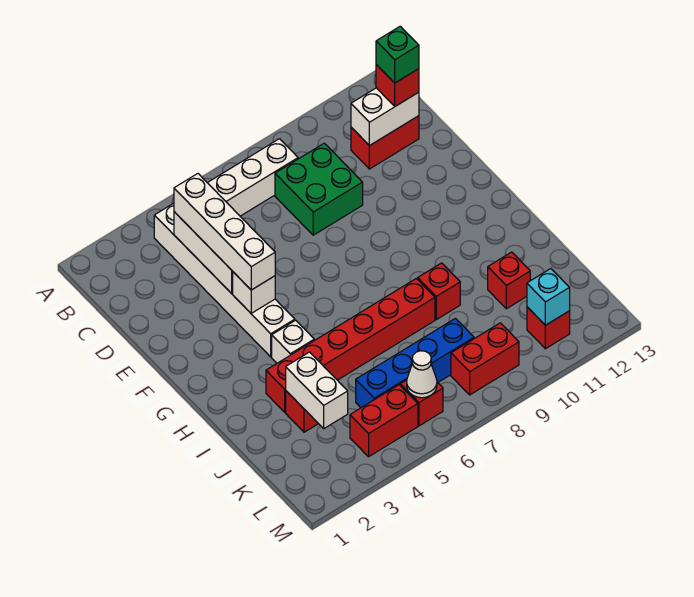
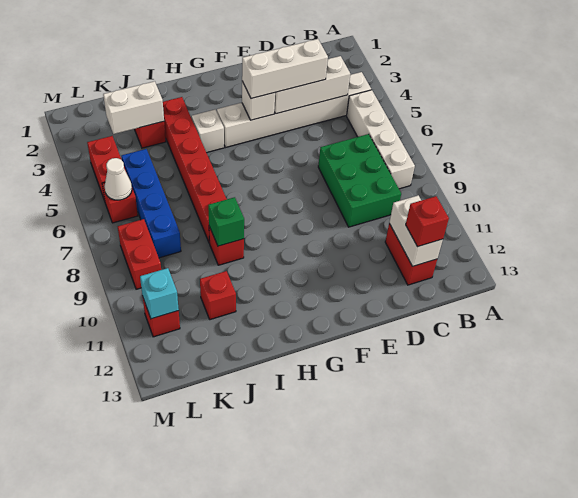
white 1x4 brick [174,174,275,290] -> white 1x3 brick [242,39,328,99]
green 2x2 brick [275,143,363,235] -> green 2x3 brick [318,134,401,227]
green 1x1 brick [376,26,419,83] -> green 1x1 brick moved to [208,197,244,246]

